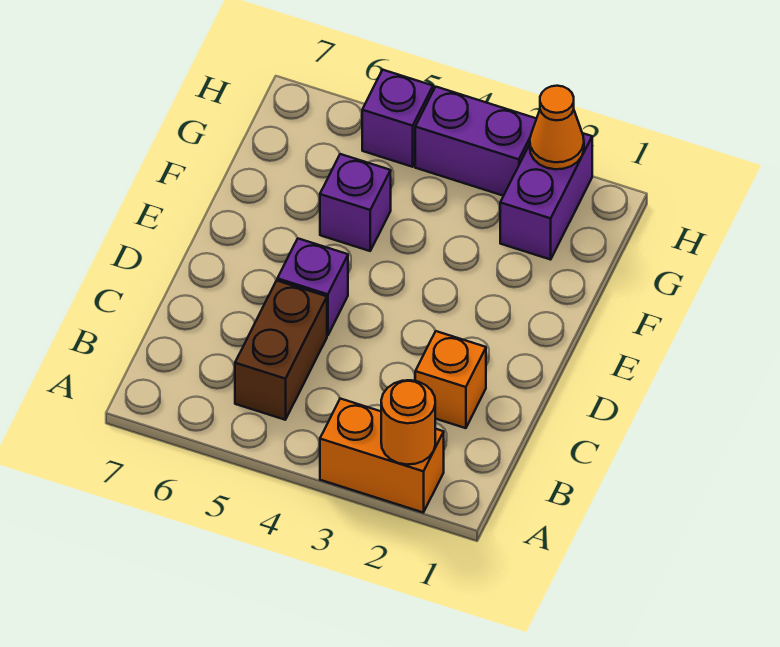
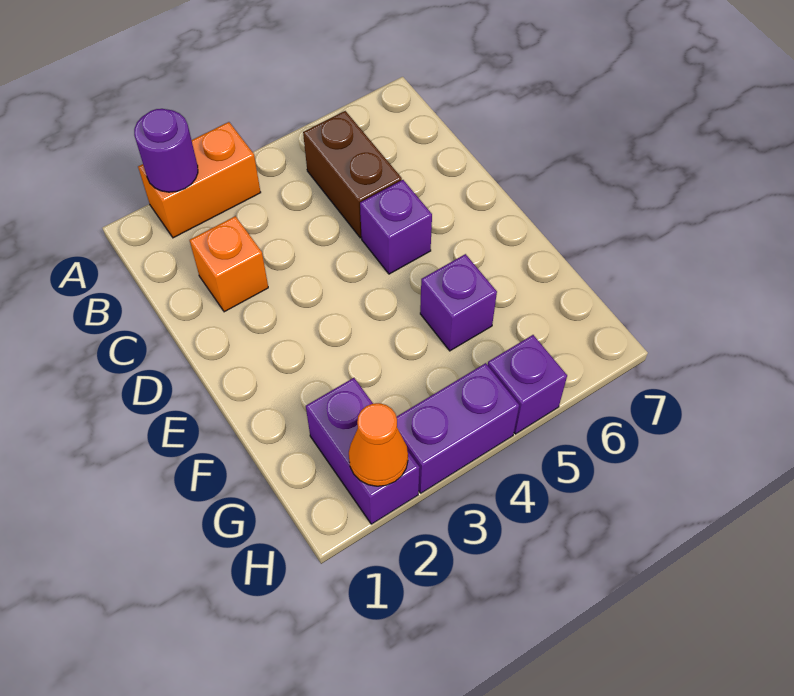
orange 1x1 round brick [381,380,435,465] -> purple 1x1 round brick [134,109,198,192]

